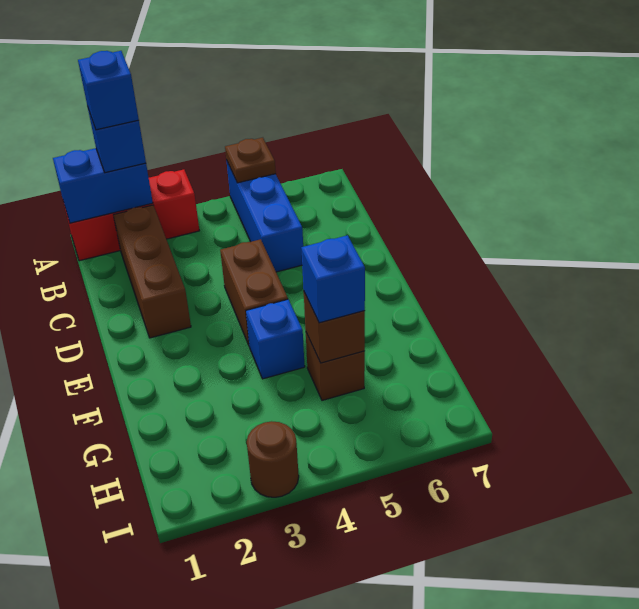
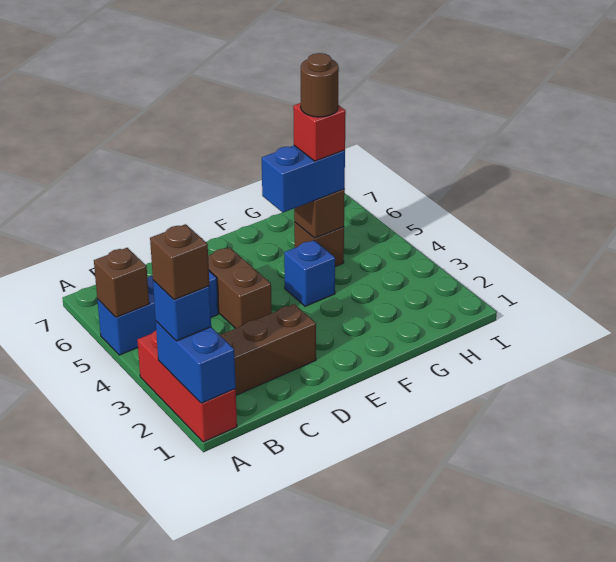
blue 1x1 brick [78,51,139,130] -> brown 1x1 brick [150,224,209,300]
brown 1x1 plate [225,138,276,183] -> brown 1x1 brick [94,248,149,317]
brown 1x2 brick [220,239,288,345] -> brown 1x2 brick turned to [208,247,272,328]
blue 1x1 brick [301,235,365,323] -> blue 1x2 brick [262,146,345,213]
none -> red 1x1 brick [293,103,346,161]
brown 1x1 round brick [247,421,299,497] -> brown 1x1 round brick moved to [301,53,339,117]

